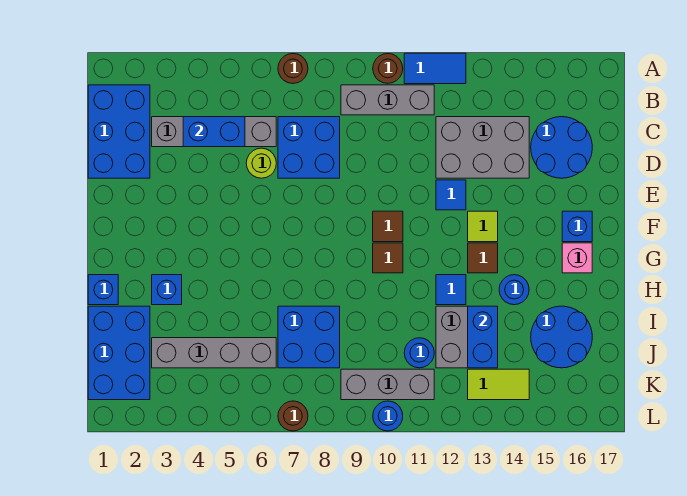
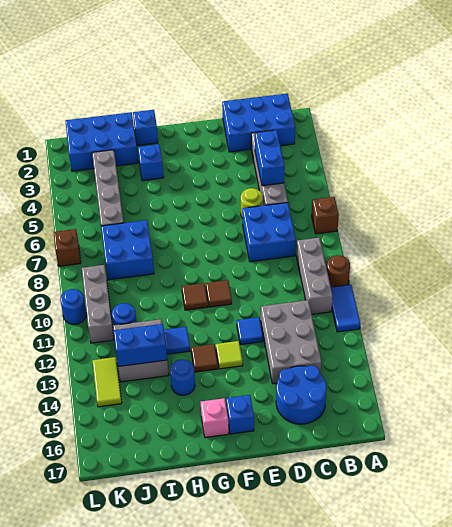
brown 1x1 round brick [278,54,308,83] -> brown 1x1 brick [312,197,339,234]
blue 2x2 round brick [531,306,592,368] -> none
brown 1x1 round brick [278,401,308,431] -> brown 1x1 brick [54,229,81,266]

